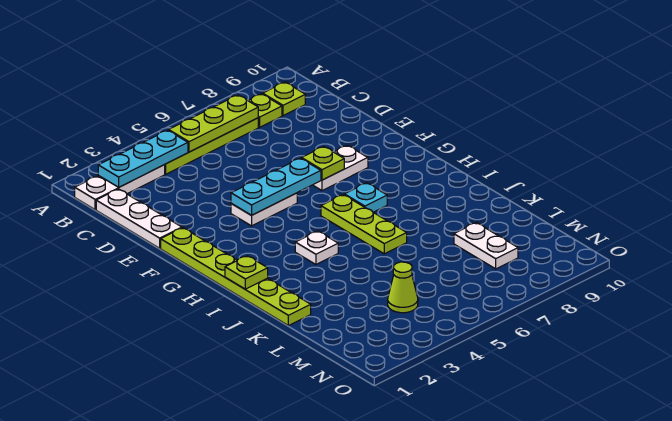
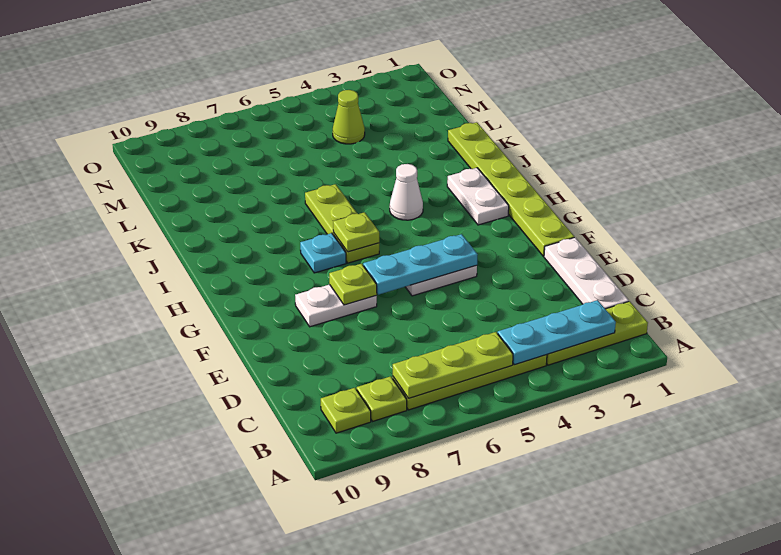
white 1x3 plate [75,165,165,210] -> lime 1x3 plate [546,301,648,365]
lime 1x1 plate [225,256,268,289] -> lime 1x1 plate moved to [333,212,379,252]
white 1x1 plate [295,231,338,264] -> white 1x1 cone [390,164,423,220]
white 1x2 plate [454,223,518,269] -> white 1x2 plate moved to [447,168,509,225]

